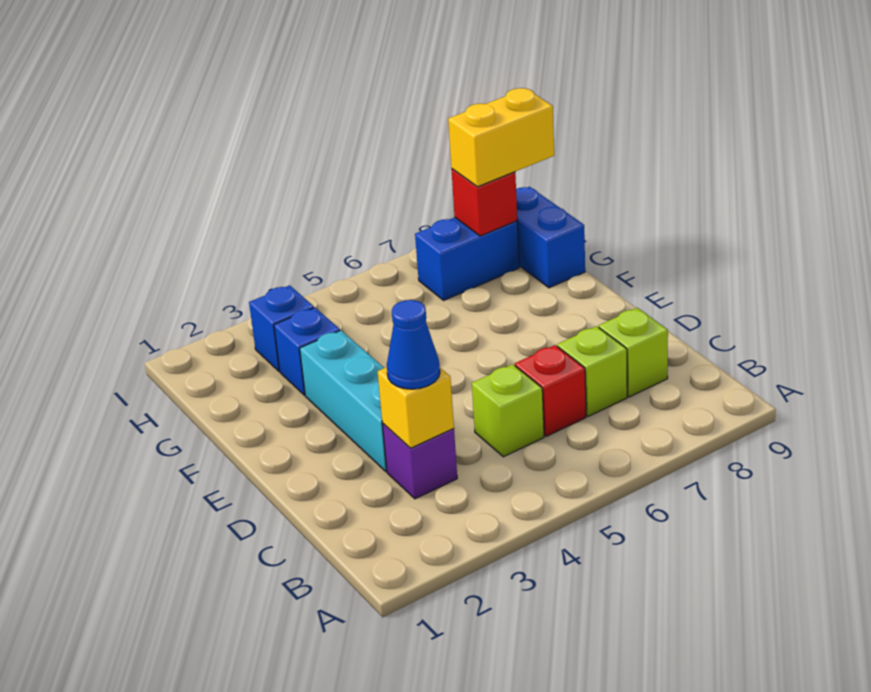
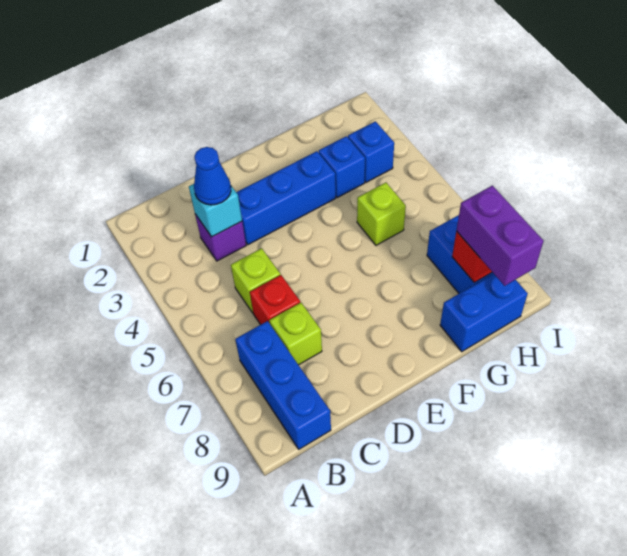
none -> blue 1x3 brick [235,321,331,449]
yellow 1x1 brick [378,367,454,448] -> cyan 1x1 brick [189,184,242,237]
lime 1x1 brick [599,308,668,397] -> lime 1x1 brick moved to [357,183,406,245]
cyan 1x3 brick [300,331,387,471] -> blue 1x3 brick [236,151,336,245]
yellow 1x2 brick [448,88,554,187] -> purple 1x2 brick [456,186,544,286]

